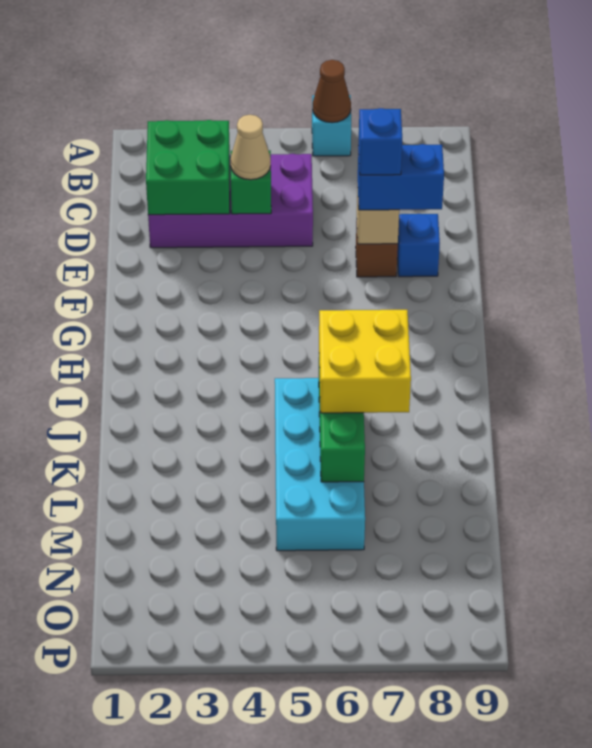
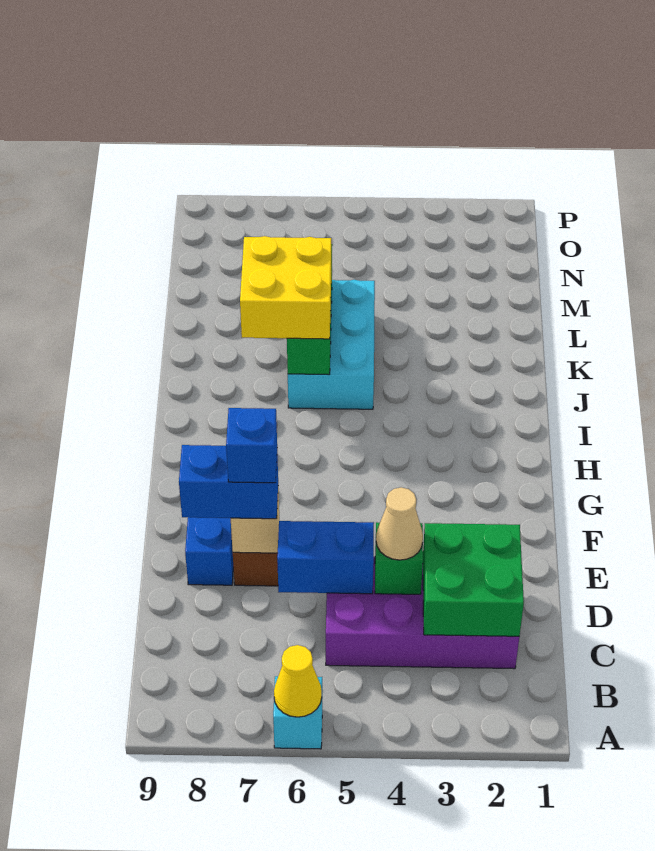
brown 1x1 cone [313,60,351,123] -> yellow 1x1 cone [274,645,322,717]
none -> blue 1x2 brick [277,521,374,594]
cyan 2x4 brick [275,378,365,551] -> cyan 2x3 brick [288,280,375,409]

